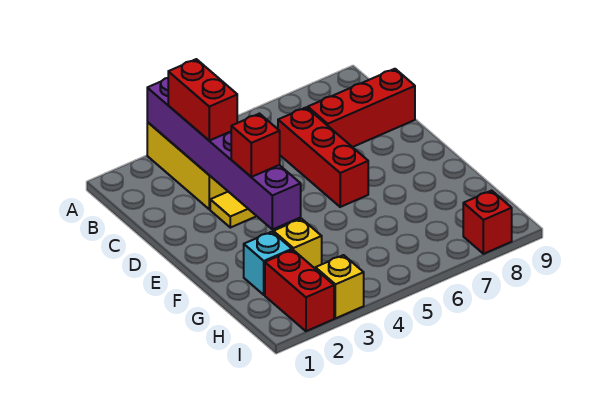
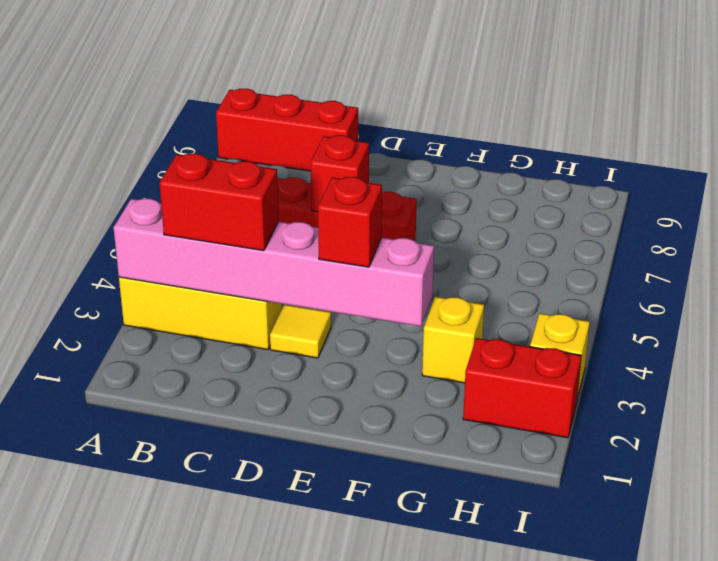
purple 1x6 brick [147,78,301,229] -> pink 1x6 brick [113,199,434,327]
red 1x3 brick [308,69,415,147] -> red 1x3 brick turned to [216,89,358,171]
cyan 1x1 brick [244,232,292,295] -> none
red 1x1 brick [463,191,512,254] -> red 1x1 brick moved to [311,135,369,212]

